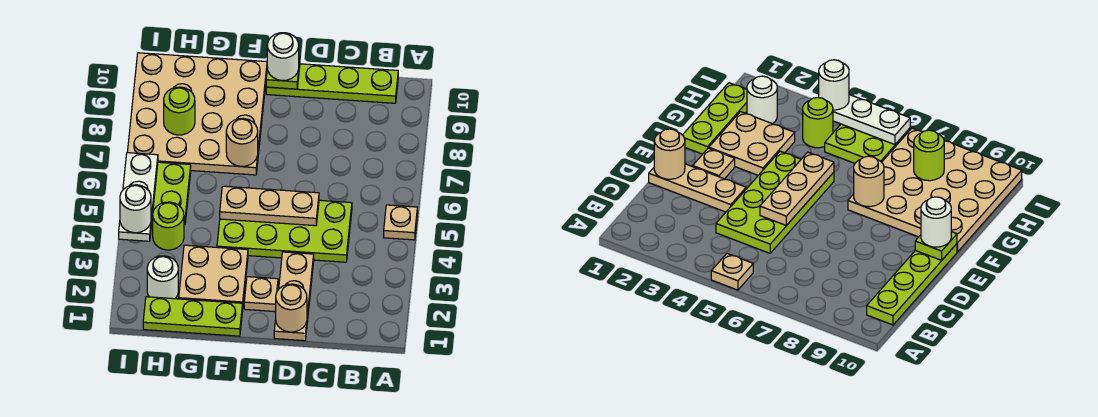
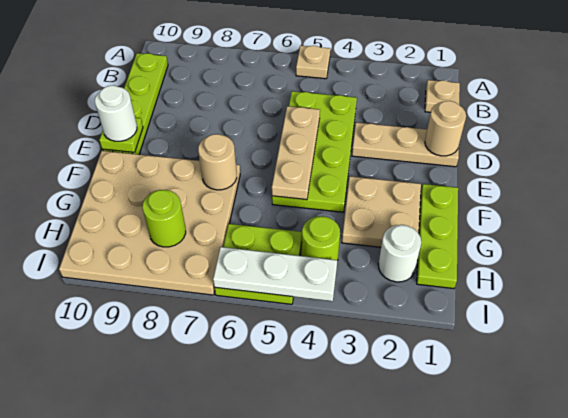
tan 1x1 plate [244,277,278,312] -> tan 1x1 plate moved to [425,80,460,112]
white 1x1 round brick [120,185,151,233] -> none

